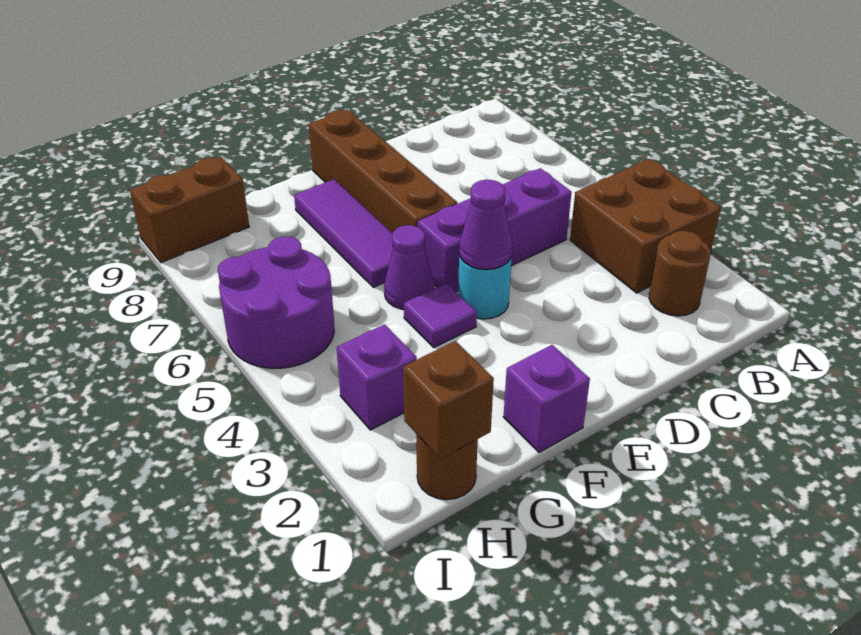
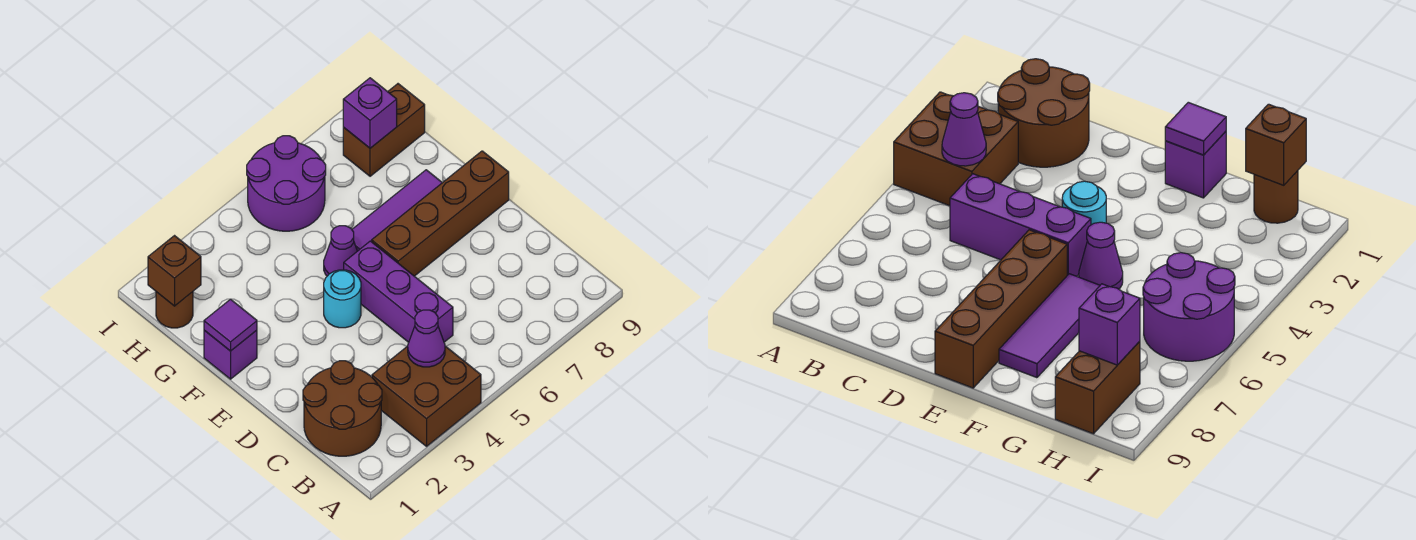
brown 1x1 round brick [649,231,711,316] -> brown 2x2 round brick [303,361,382,456]
purple 1x1 cone [459,180,512,270] -> purple 1x1 cone moved to [408,310,445,367]
purple 1x1 tile [404,283,477,348] -> purple 1x1 tile moved to [204,299,257,351]
purple 1x1 brick [337,324,417,430] -> purple 1x1 brick moved to [343,78,397,148]
brown 1x2 brick [130,156,249,263] -> brown 1x2 brick turned to [343,84,425,176]

